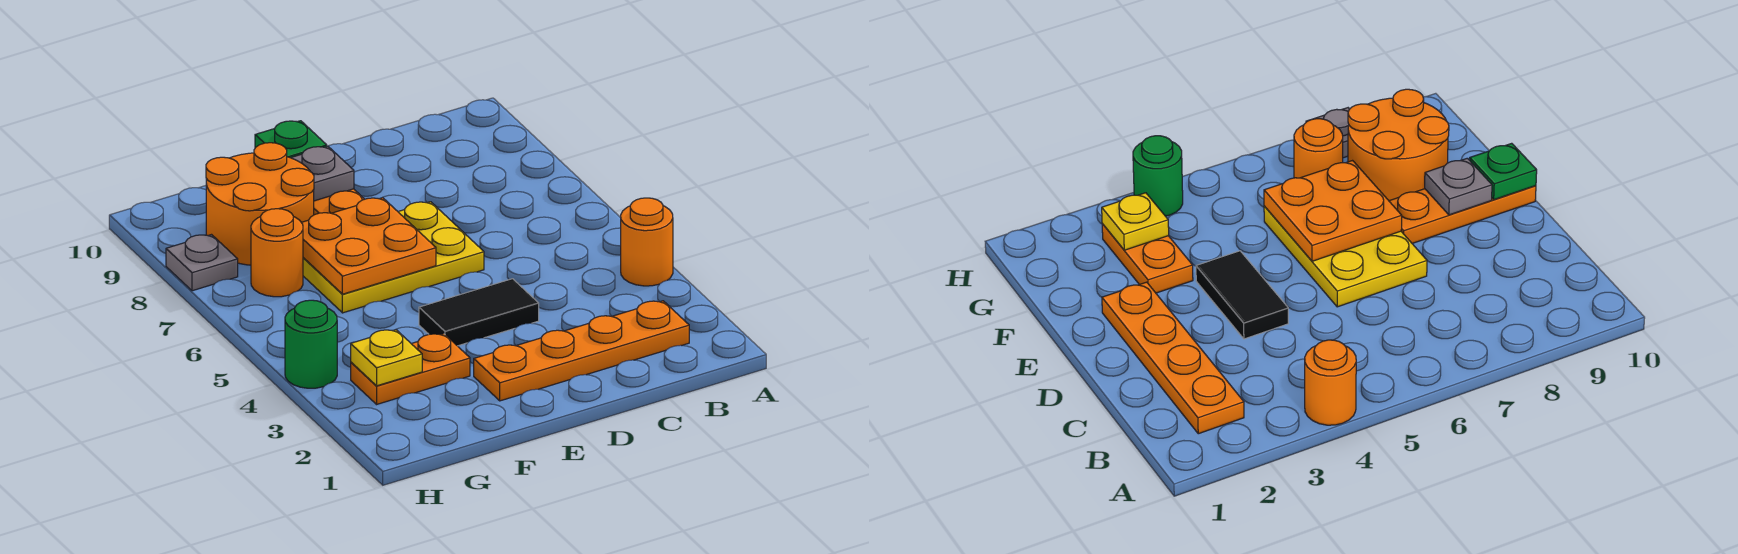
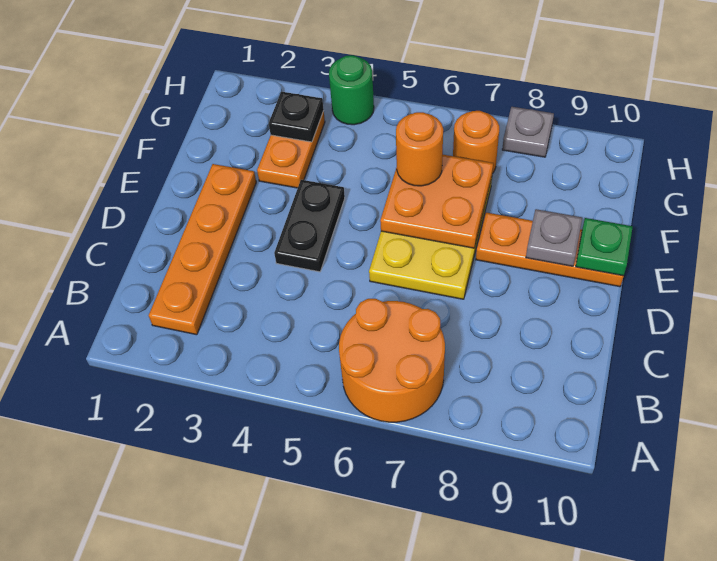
orange 1x1 round brick [621,198,673,286] -> orange 1x1 round brick moved to [396,112,443,186]
black 1x2 tile [419,279,539,346] -> black 1x2 plate [274,180,345,272]
orange 2x2 round brick [206,143,314,265] -> orange 2x2 round brick moved to [339,299,445,422]
yellow 1x1 plate [351,330,422,386] -> black 1x1 plate [269,92,324,142]

